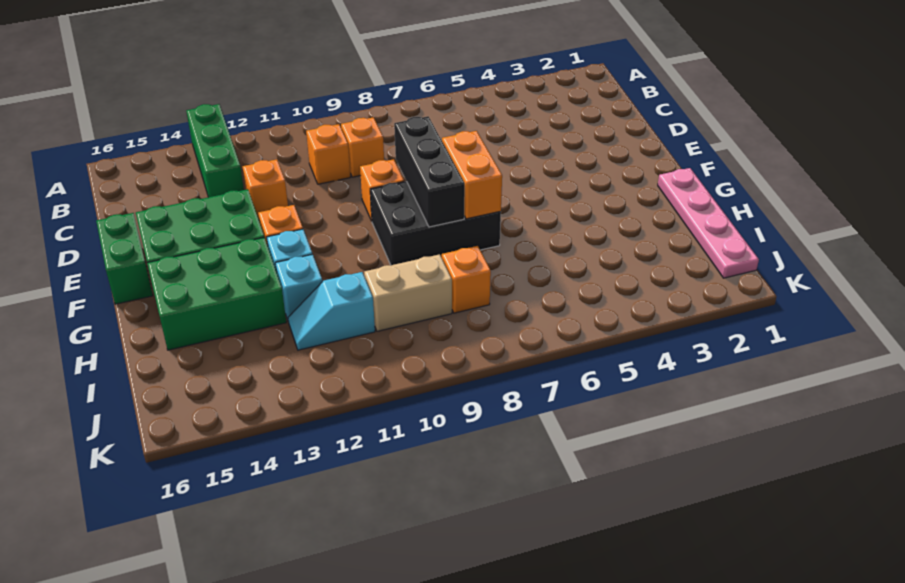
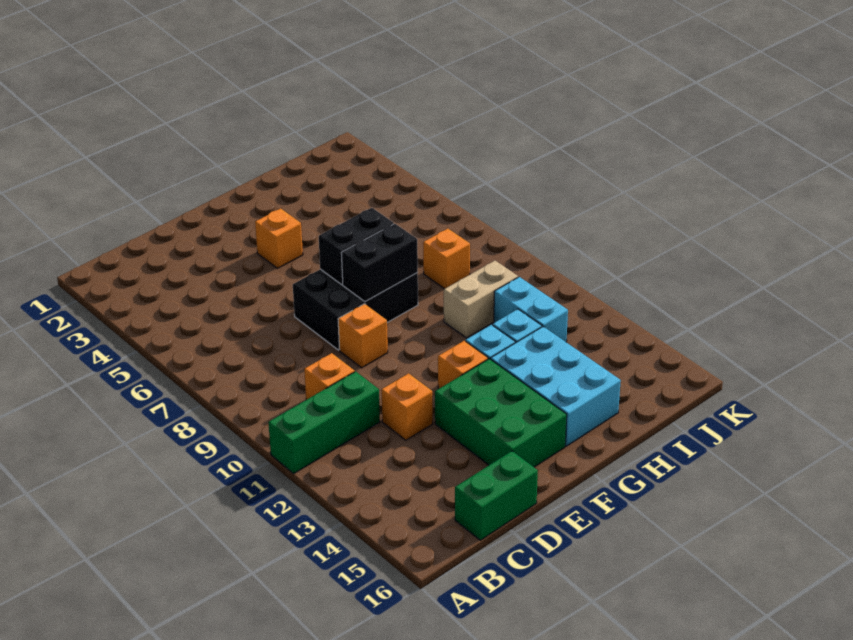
green 1x3 brick [186,104,244,197] -> green 1x3 brick moved to [268,371,380,474]
orange 1x1 brick [341,117,384,177] -> orange 1x1 brick moved to [255,208,303,268]
black 1x3 brick [394,116,465,227] -> black 1x2 brick [341,224,418,302]
green 1x2 brick [96,213,153,304] -> green 1x2 brick moved to [455,451,538,540]
black 2x3 brick [370,181,501,265] -> black 2x3 brick turned to [293,269,418,350]
orange 1x2 brick [442,131,502,219] -> black 1x2 brick [319,208,394,284]
pink 1x4 plate [658,168,759,278] -> none
green 2x3 brick [147,237,286,350] -> cyan 2x3 brick [491,327,621,446]
tan 1x2 brick [364,254,452,331] -> tan 1x2 brick turned to [444,261,518,338]
cyan 1x2 slope [288,272,375,350] -> cyan 1x2 brick [494,277,568,342]

